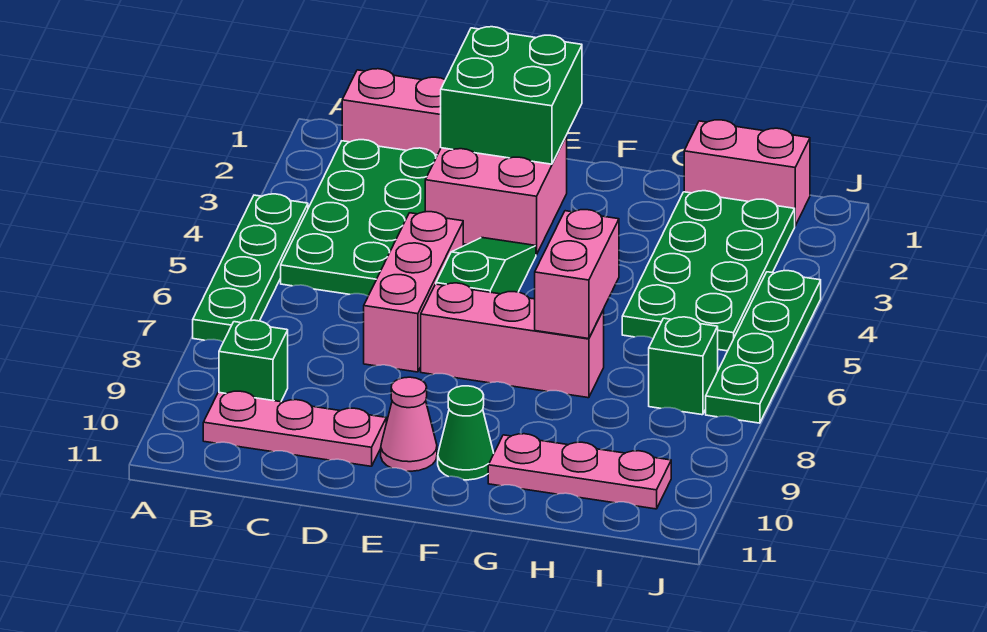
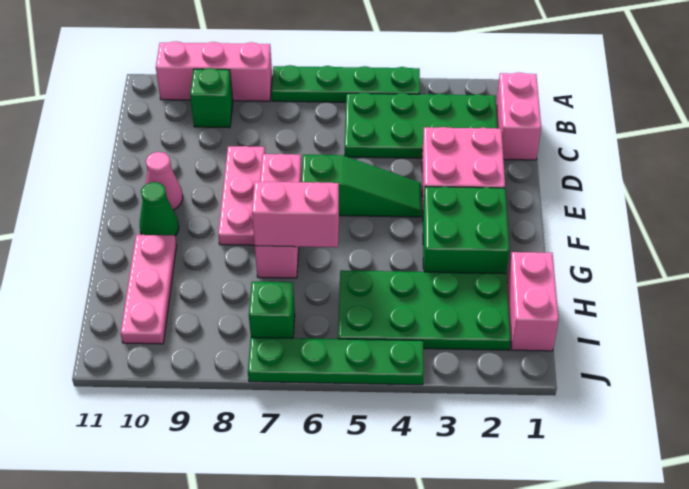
pink 1x3 plate [203,391,386,466] -> pink 1x3 plate moved to [218,146,265,245]
green 2x2 brick [441,27,582,164] -> green 2x2 brick moved to [423,187,509,273]
pink 1x3 brick [364,212,463,372] -> pink 1x3 brick moved to [156,41,272,101]

